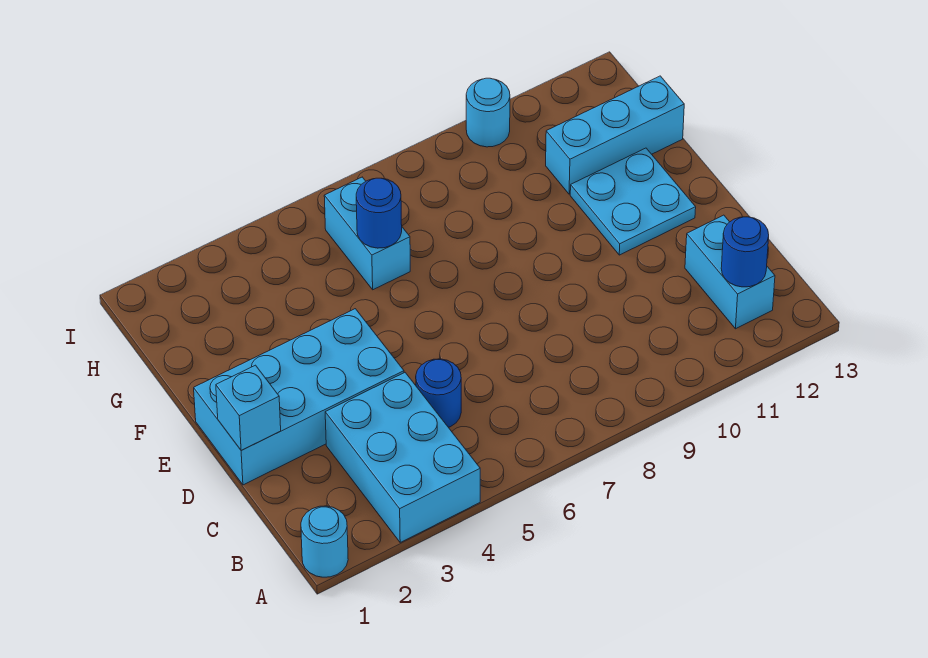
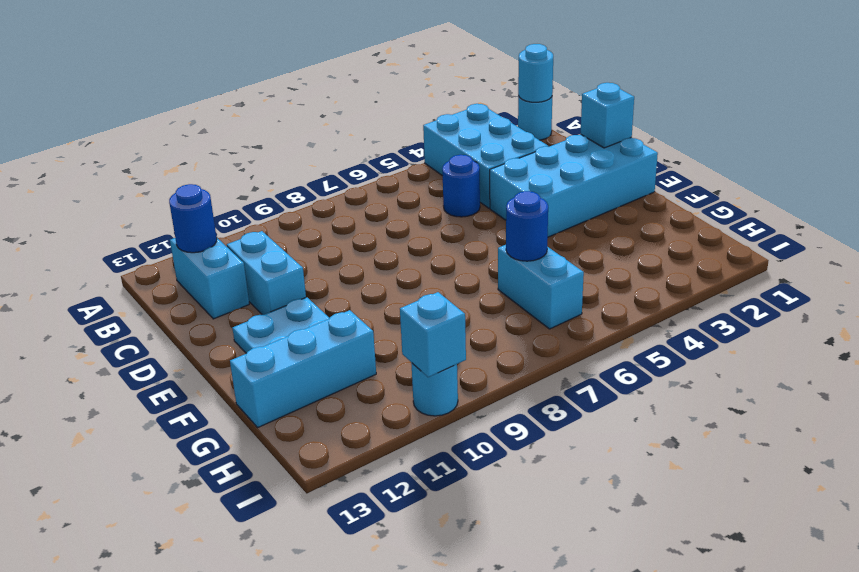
none -> cyan 1x1 round brick [518,44,553,102]
none -> cyan 1x2 brick [227,231,306,315]
none -> cyan 1x1 brick [400,292,466,377]

